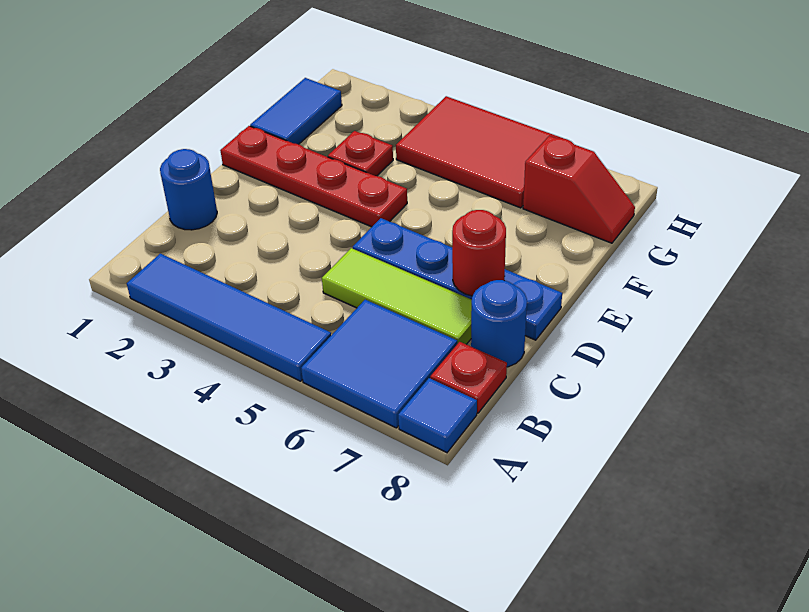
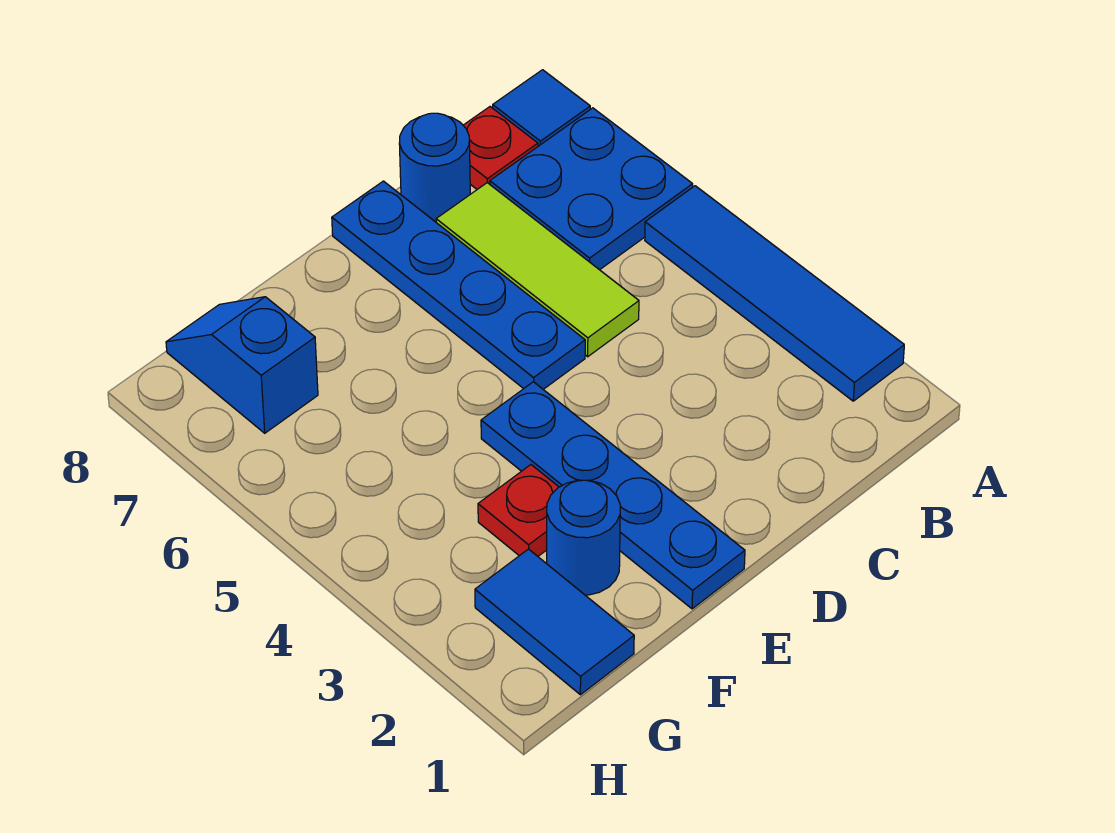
blue 2x2 tile [301,300,457,428] -> blue 2x2 plate [490,108,693,270]
blue 1x1 round brick [160,149,217,230] -> blue 1x1 round brick moved to [547,480,620,595]
red 1x1 round brick [452,210,506,296] -> none
red 1x4 plate [220,126,407,227] -> blue 1x4 plate [481,382,745,609]
blue 1x2 tile [250,78,342,144] -> blue 1x2 tile turned to [475,549,634,695]
red 2x3 tile [396,96,561,208] -> none
red 1x2 slope [523,136,635,243] -> blue 1x2 slope [166,297,318,433]

